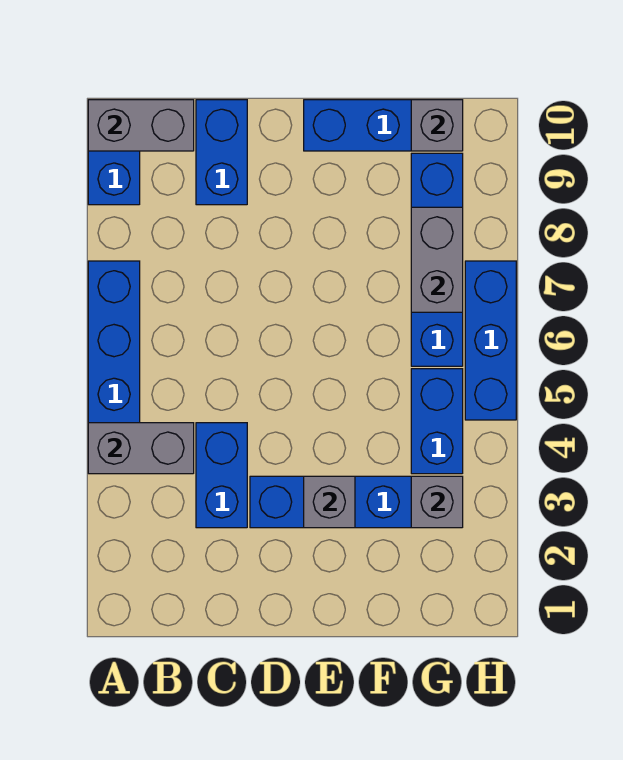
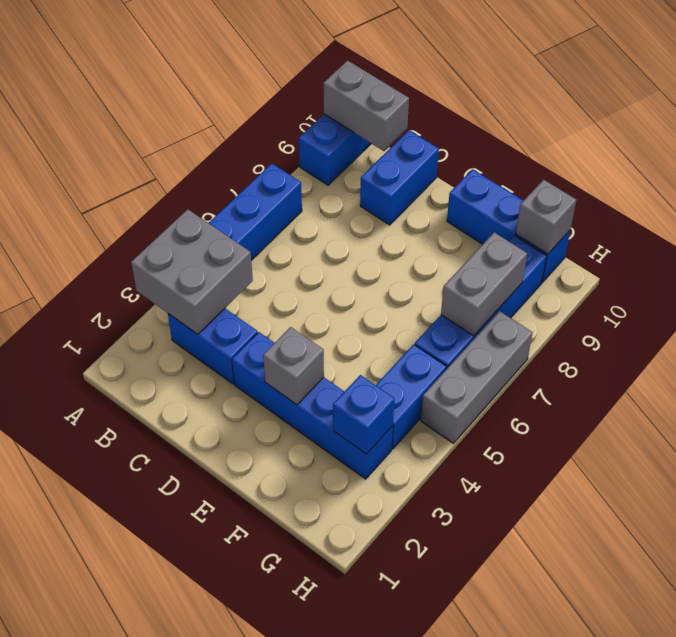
grey 1x2 brick [88,423,194,474] -> grey 2x2 brick [131,209,253,334]
blue 1x2 brick [196,423,247,528] -> blue 1x2 brick turned to [168,309,258,384]
grey 1x1 brick [411,476,463,528] -> blue 1x1 brick [333,375,394,454]
blue 1x3 brick [465,261,516,420] -> grey 1x3 brick [421,311,532,443]

